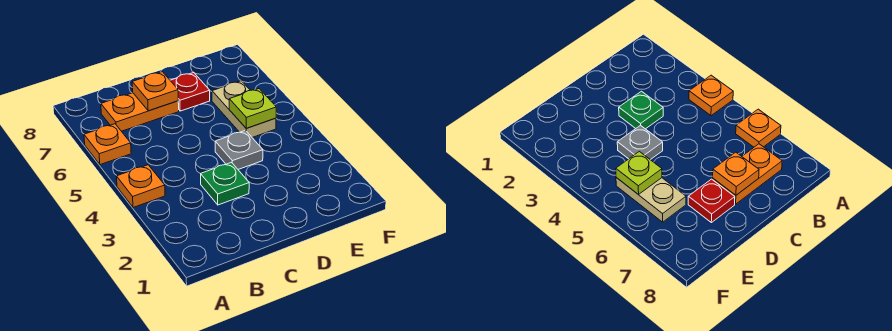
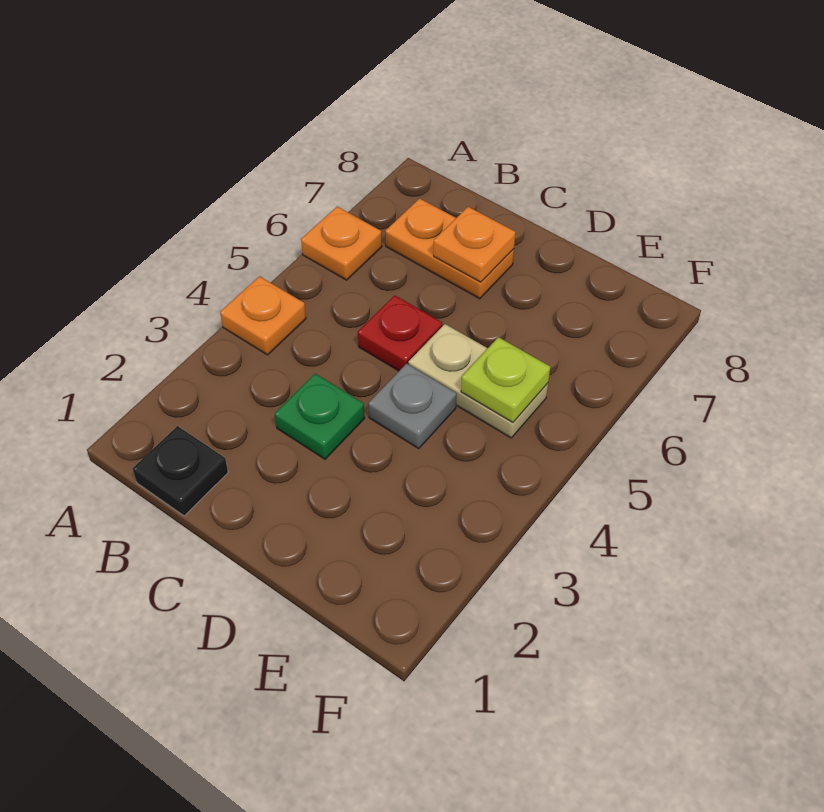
none -> black 1x1 plate [132,426,228,516]
red 1x1 plate [170,73,210,111] -> red 1x1 plate moved to [358,295,442,371]
tan 1x2 plate [212,81,276,137] -> tan 1x2 plate turned to [408,324,548,438]

